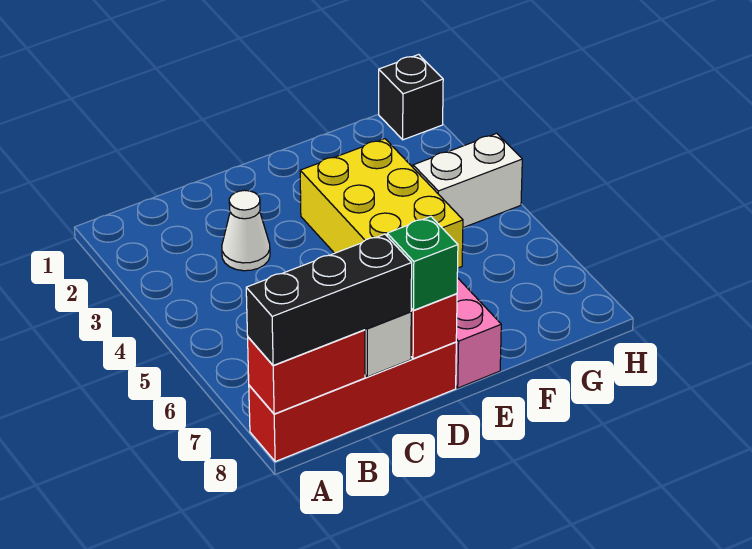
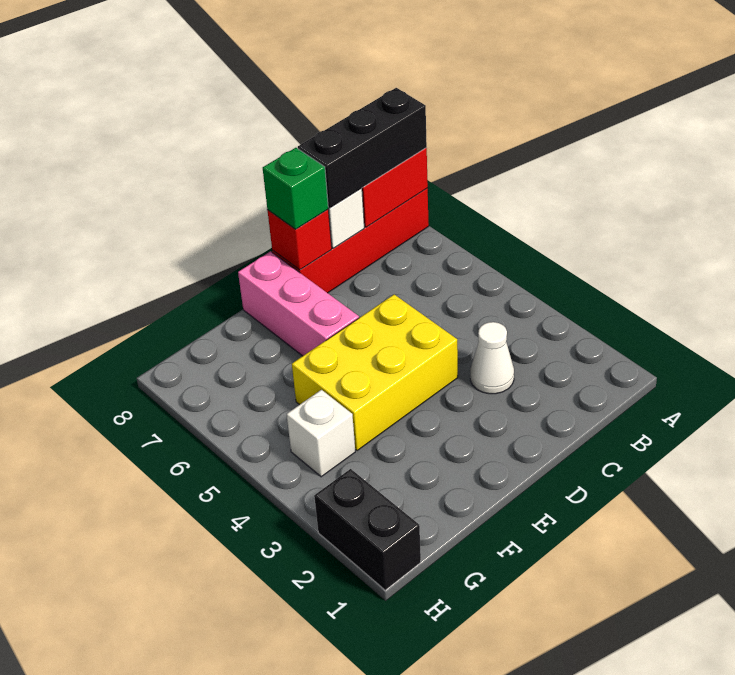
yellow 2x3 brick [300,139,463,268] -> yellow 2x3 brick turned to [292,294,458,451]
white 1x2 brick [413,133,522,228] -> white 1x1 brick [287,390,355,477]
black 1x1 brick [379,55,443,140] -> black 1x2 brick [314,469,421,590]

